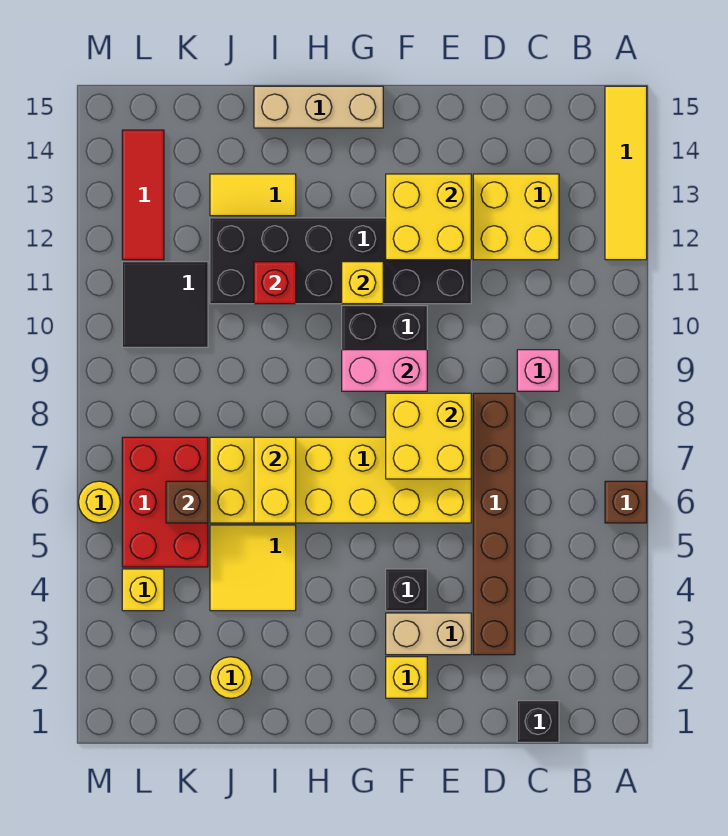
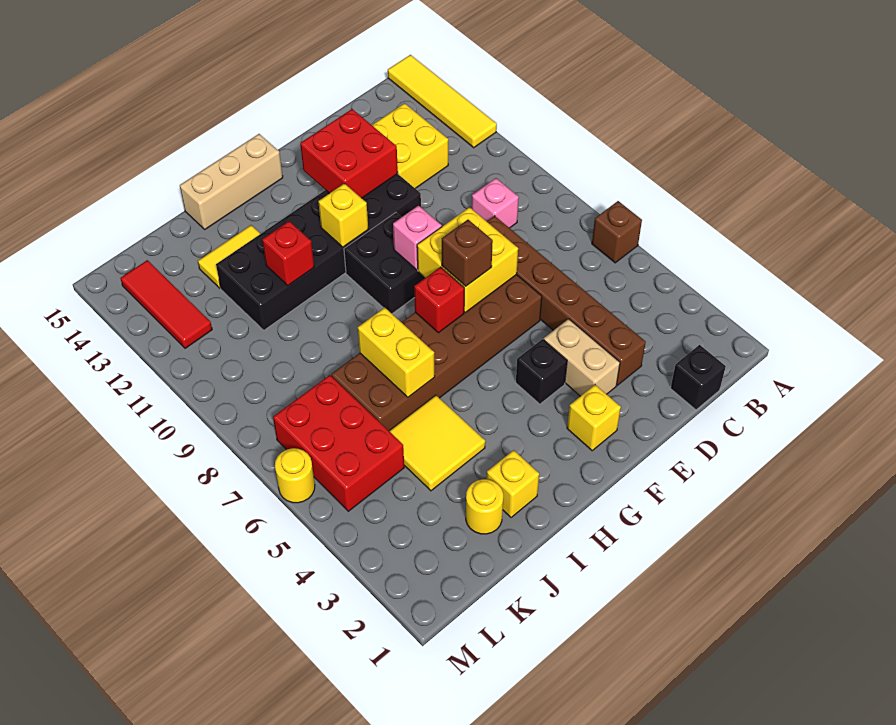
tan 1x2 brick [386,613,471,655] -> tan 1x2 brick turned to [544,319,620,396]
yellow 2x6 brick [210,437,471,523] -> brown 2x6 brick [331,275,542,431]
yellow 2x2 brick [386,174,471,260] -> red 2x2 brick [300,109,398,198]
pink 1x2 brick [342,350,427,391] -> pink 1x1 brick [393,206,442,270]
none -> red 1x1 brick [414,267,464,333]
brown 1x1 brick [166,481,208,523] -> brown 1x1 brick moved to [442,220,493,286]
black 2x2 tile [122,262,208,347] -> none
yellow 1x1 brick [122,569,164,611] -> yellow 1x1 brick moved to [487,450,539,517]

